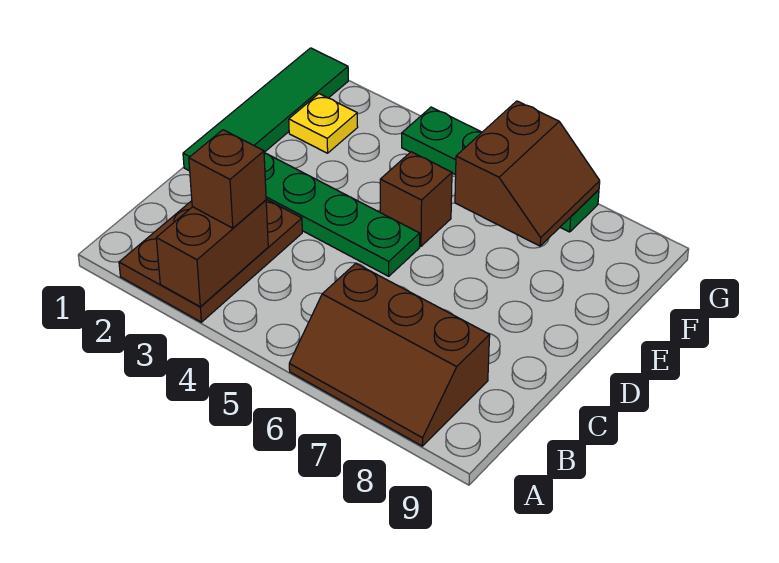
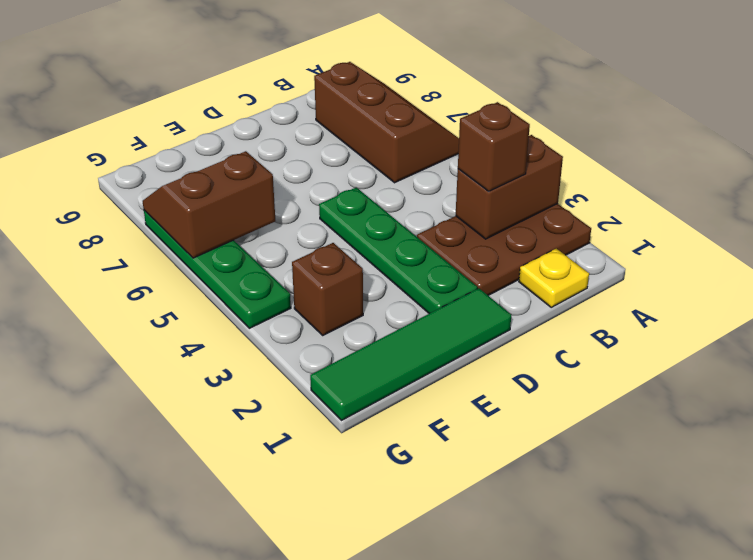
brown 1x1 brick [380,152,452,246] -> brown 1x1 brick moved to [292,243,363,335]
yellow 1x1 plate [289,94,358,153] -> yellow 1x1 plate moved to [519,249,589,307]

